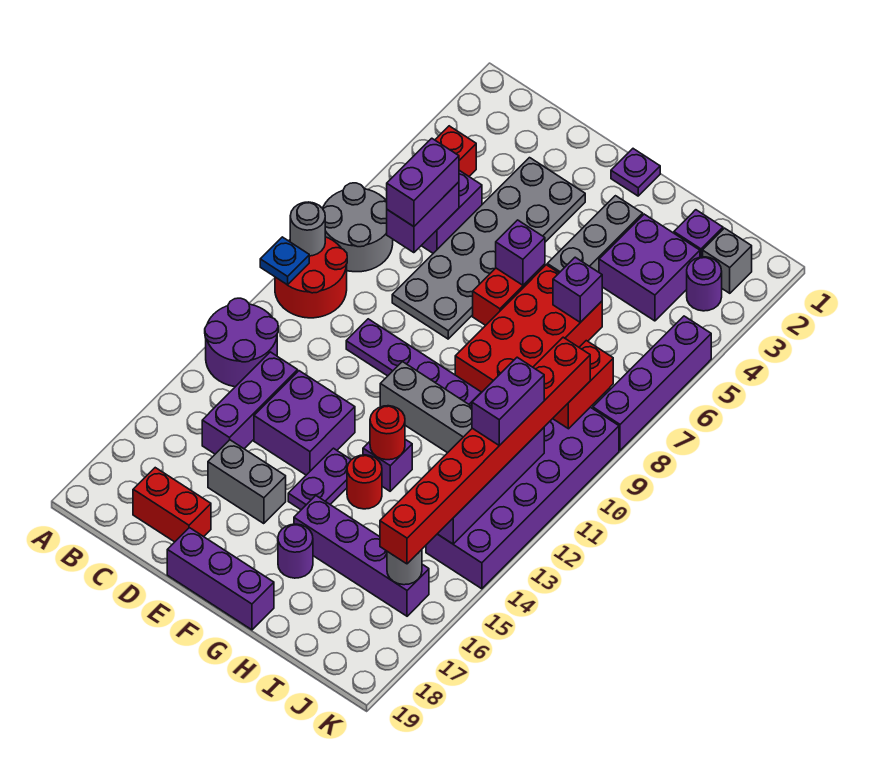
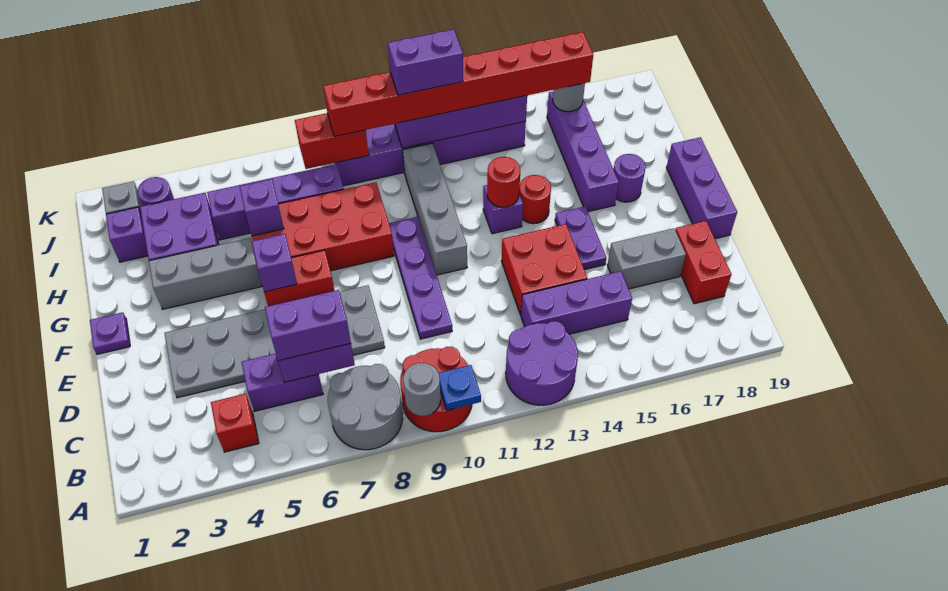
purple 2x2 brick [254,371,355,475] -> red 2x2 brick [501,224,587,315]
grey 1x2 brick [208,440,286,524] -> grey 1x2 brick turned to [607,228,686,289]
purple 1x2 plate [288,448,351,510] -> purple 1x2 plate turned to [555,207,606,270]
purple 1x4 brick [593,316,711,450] -> purple 1x4 brick moved to [207,164,344,240]

